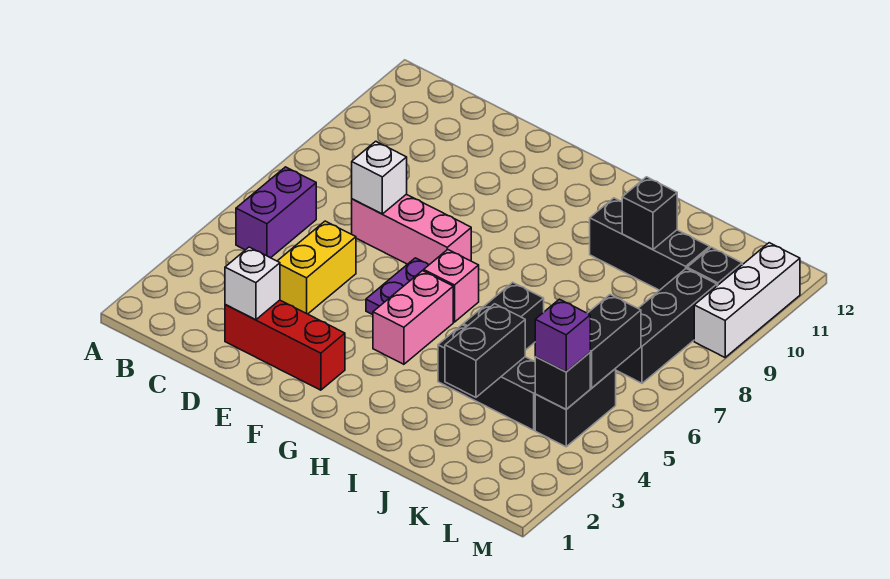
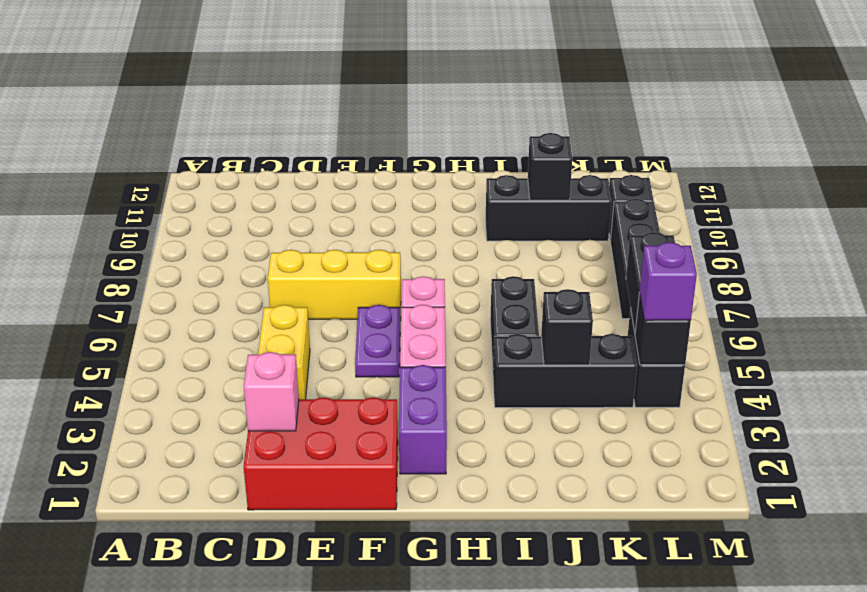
purple 1x2 brick [236,167,316,258] -> purple 1x2 brick moved to [399,365,447,474]
red 1x3 brick [225,300,345,390] -> red 2x3 brick [244,397,398,510]
white 1x1 brick [225,247,280,320] -> pink 1x1 brick [244,352,299,431]
pink 1x3 brick [352,194,471,265] -> yellow 1x3 brick [268,250,401,319]
white 1x1 brick [352,141,407,214] -> none
black 1x2 brick [445,304,525,397] -> black 1x1 brick [541,289,593,365]
white 1x3 brick [694,243,800,357] -> none

